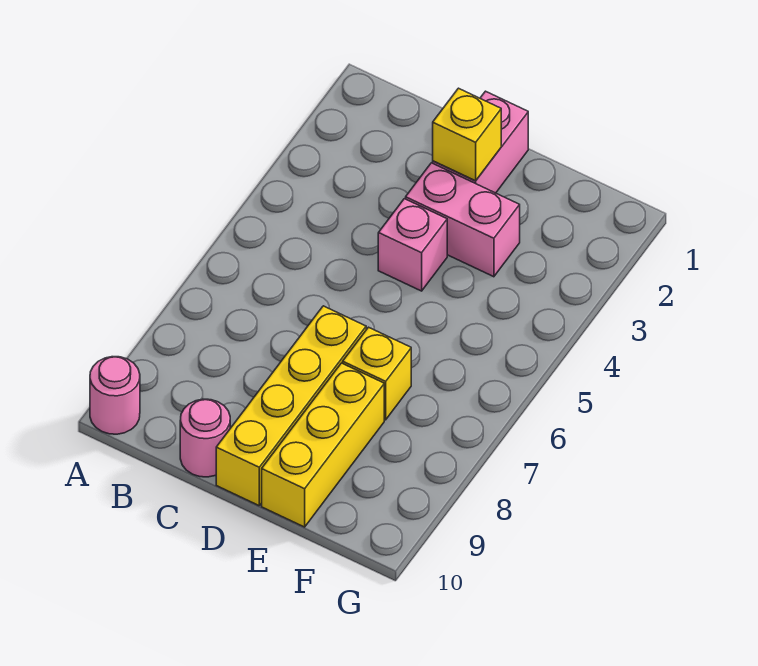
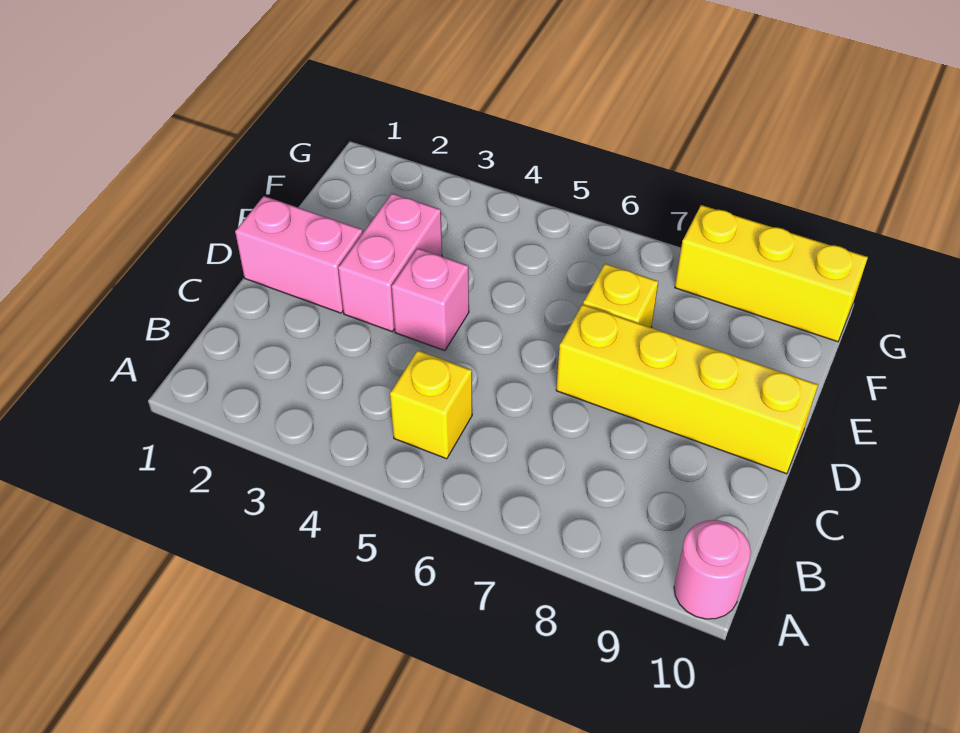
pink 1x1 round brick [180,399,230,477] -> none
yellow 1x1 brick [433,88,501,181] -> yellow 1x1 brick moved to [390,350,472,459]
yellow 1x3 brick [262,363,384,527] -> yellow 1x3 brick moved to [675,205,868,342]

